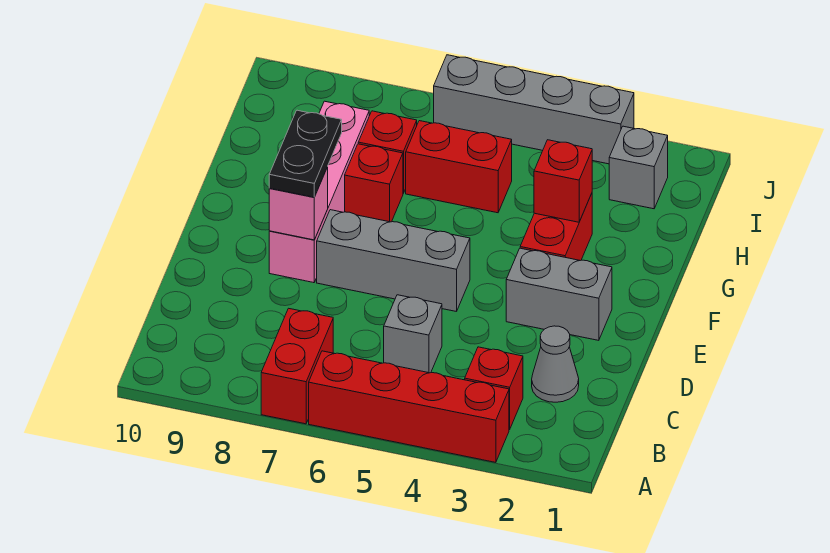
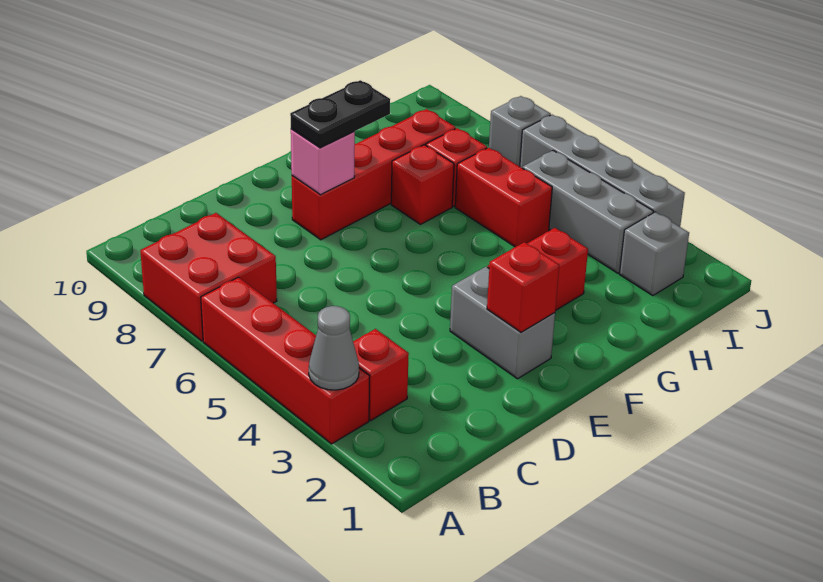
red 1x2 brick [261,308,333,424] -> red 2x2 brick [140,213,277,341]
grey 1x1 cone [532,326,579,402] -> grey 1x1 cone moved to [309,306,359,390]
grey 1x1 brick [384,295,442,373] -> grey 1x1 brick moved to [489,96,551,167]
grey 1x3 brick [317,210,470,312] -> grey 1x3 brick moved to [522,150,653,273]
pink 1x4 brick [269,101,369,283] -> red 1x4 brick [292,109,456,240]
red 1x1 brick [534,140,592,222] -> red 1x1 brick moved to [487,242,559,332]

